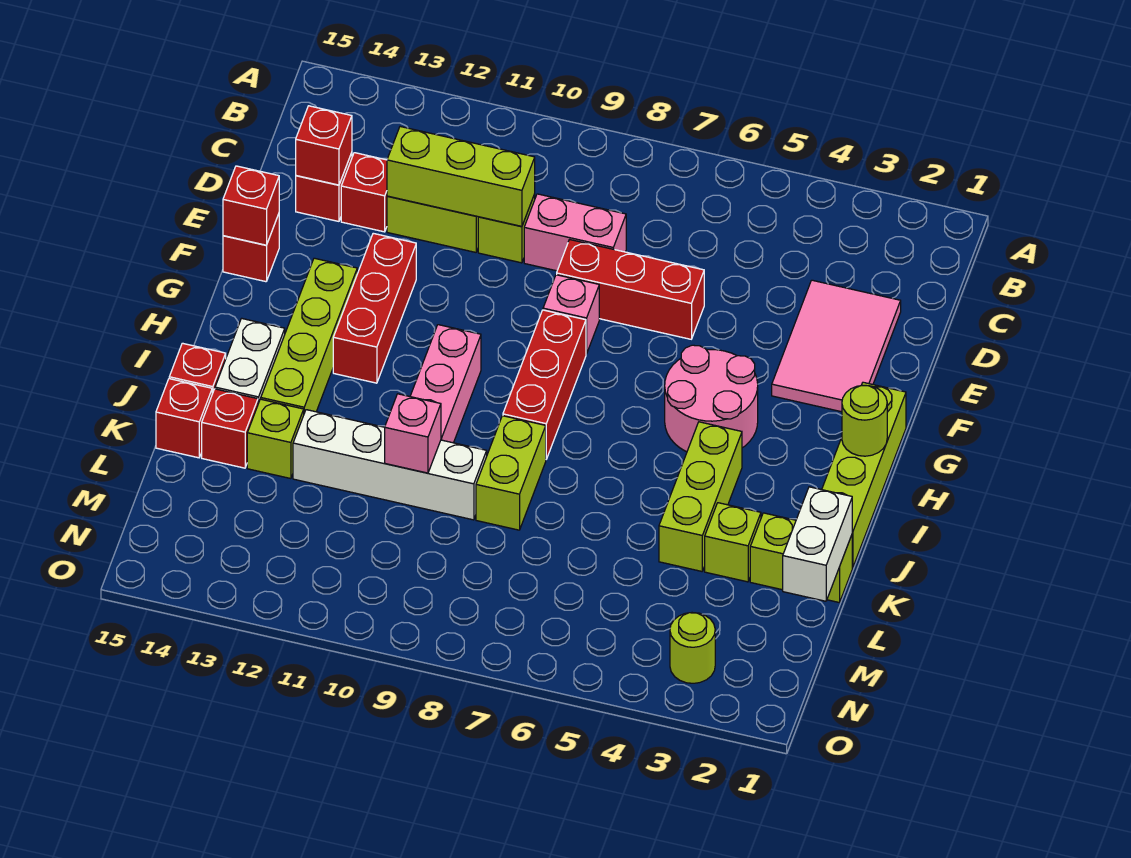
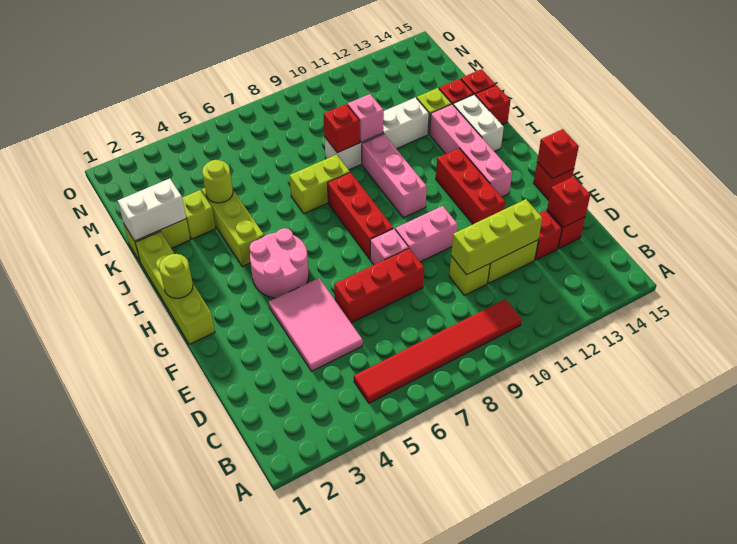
none -> red 1x6 tile [354,299,522,403]
pink 2x3 tile [772,280,901,412] -> pink 2x3 tile moved to [269,278,363,371]
pink 1x2 brick [524,194,626,271] -> pink 1x2 brick moved to [395,206,458,262]
lime 1x4 brick [261,258,357,413] -> pink 1x4 brick [430,104,512,197]
lime 1x2 brick [476,416,546,530] -> lime 1x2 brick turned to [289,155,350,214]
white 1x2 brick [783,487,852,601] -> white 1x2 brick turned to [118,179,186,241]
none -> red 1x1 brick [323,104,360,153]
lime 1x1 round brick [670,613,715,683] -> lime 1x1 round brick moved to [202,160,233,203]

